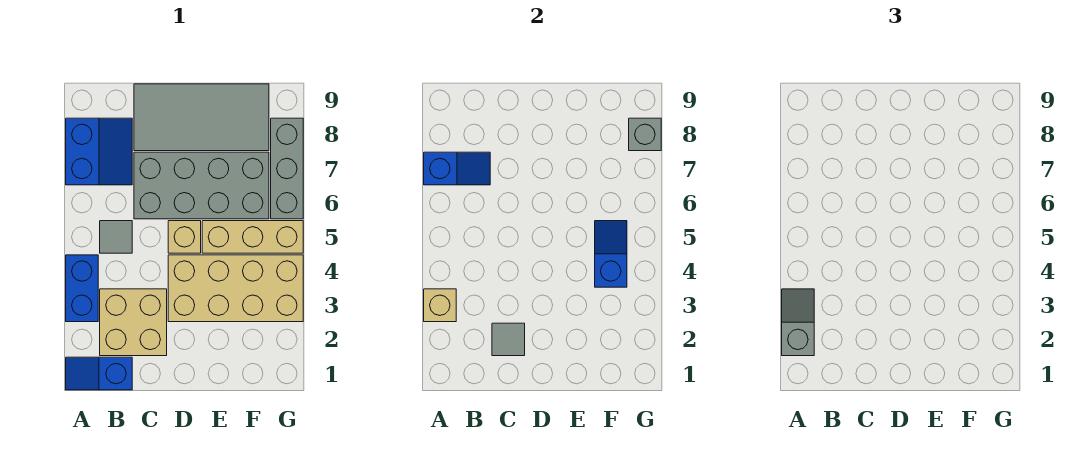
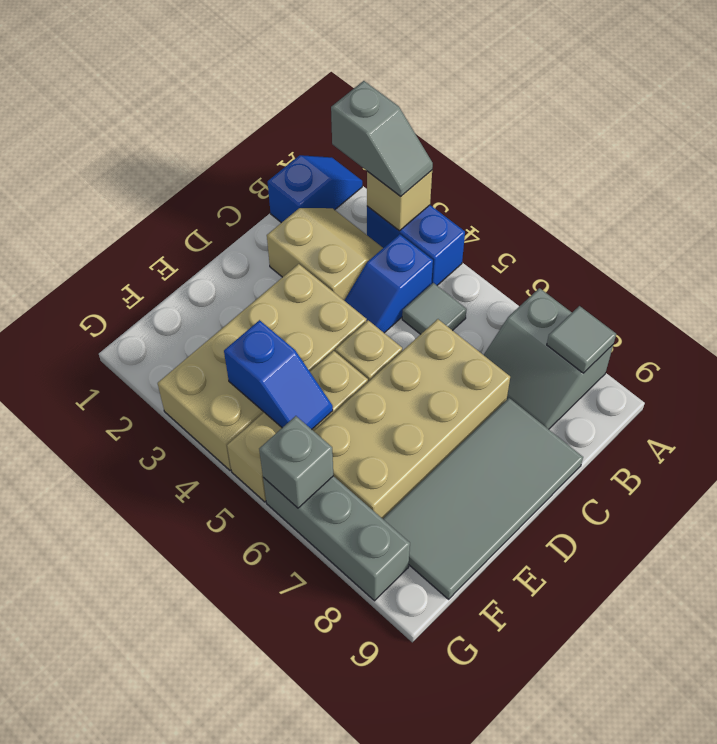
blue 2x2 slope [66,118,132,185] -> grey 2x2 slope [484,288,613,429]
blue 1x2 slope [424,152,490,185] -> blue 1x2 slope moved to [344,234,433,333]
tan 2x2 brick [100,289,167,356] -> tan 2x2 slope [267,208,383,300]
grey 1x1 tile [492,323,525,356] -> grey 1x1 tile moved to [547,306,616,373]
grey 2x4 brick [134,152,269,219] -> tan 2x4 brick [314,319,510,519]
grey 1x1 brick [629,118,661,151] -> grey 1x1 brick moved to [259,416,333,508]

